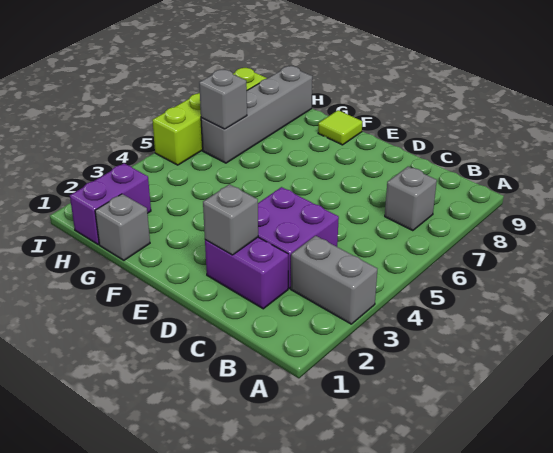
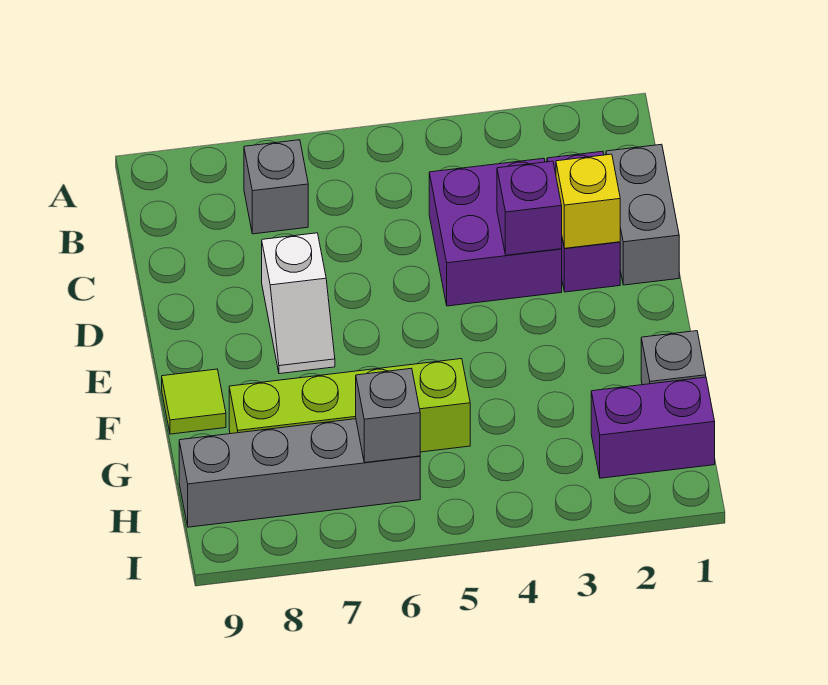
grey 1x2 brick [291,236,377,324] -> grey 1x2 brick moved to [606,144,679,285]
grey 1x1 brick [203,184,258,255] -> yellow 1x1 brick [556,154,620,248]
none -> purple 1x1 brick [497,161,562,255]
none -> white 1x2 slope [262,233,335,374]
lime 1x4 brick [152,68,267,165] -> lime 1x4 brick moved to [229,359,470,452]

